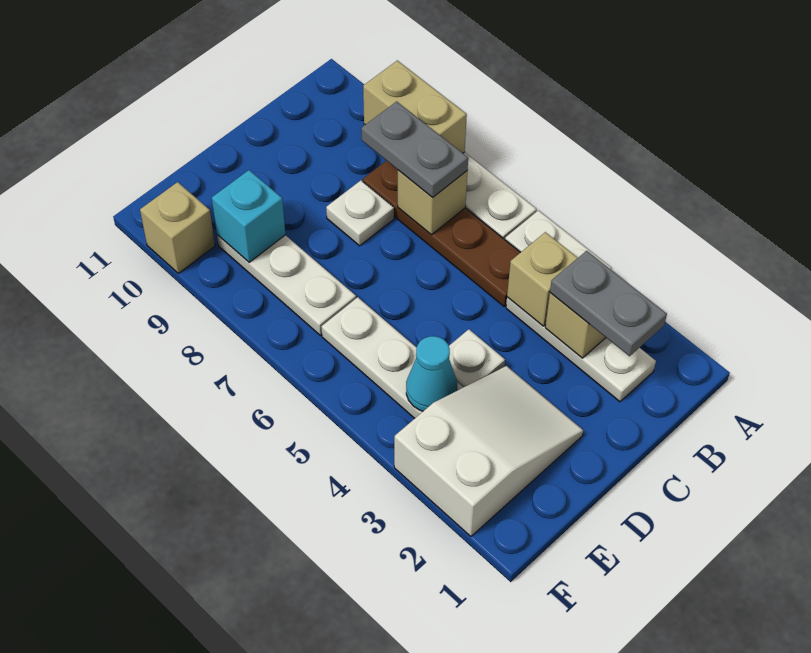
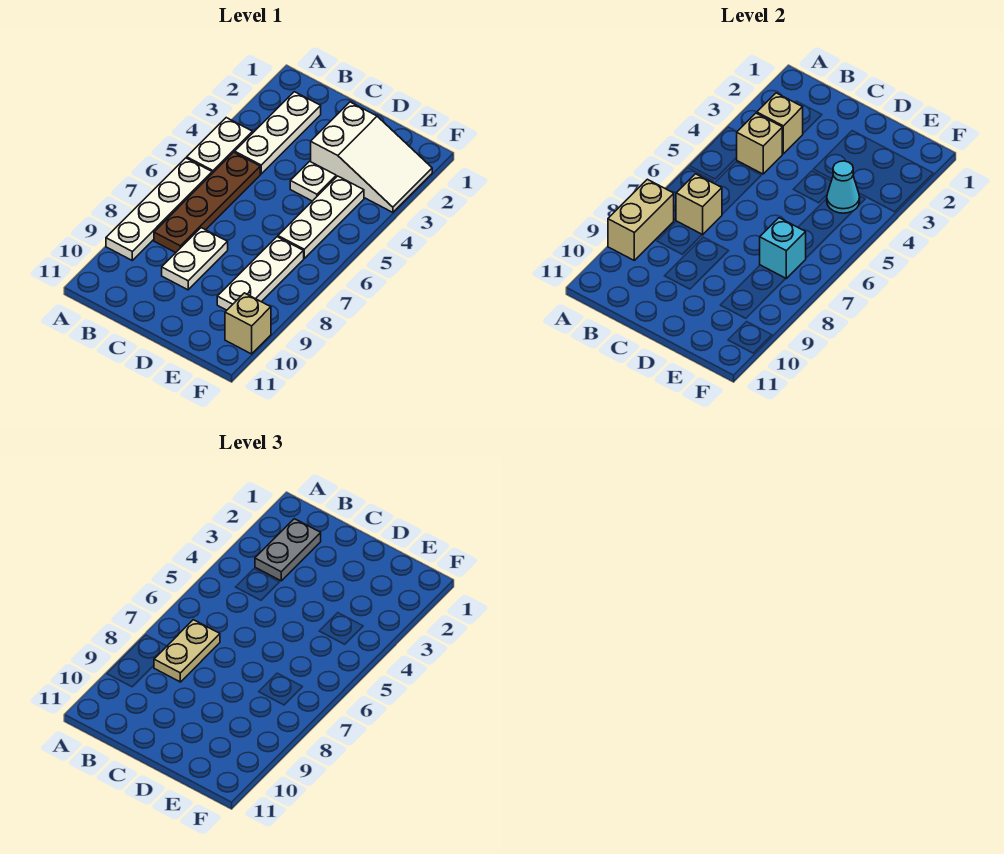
grey 1x2 plate [361,101,468,198] -> tan 1x2 plate [154,620,220,682]
white 1x1 plate [326,180,394,246] -> white 1x2 plate [162,228,228,290]
white 2x3 slope [394,366,583,536] -> white 2x3 slope turned to [311,102,432,212]
cyan 1x1 brick [212,170,285,262] -> cyan 1x1 brick moved to [760,218,806,278]

